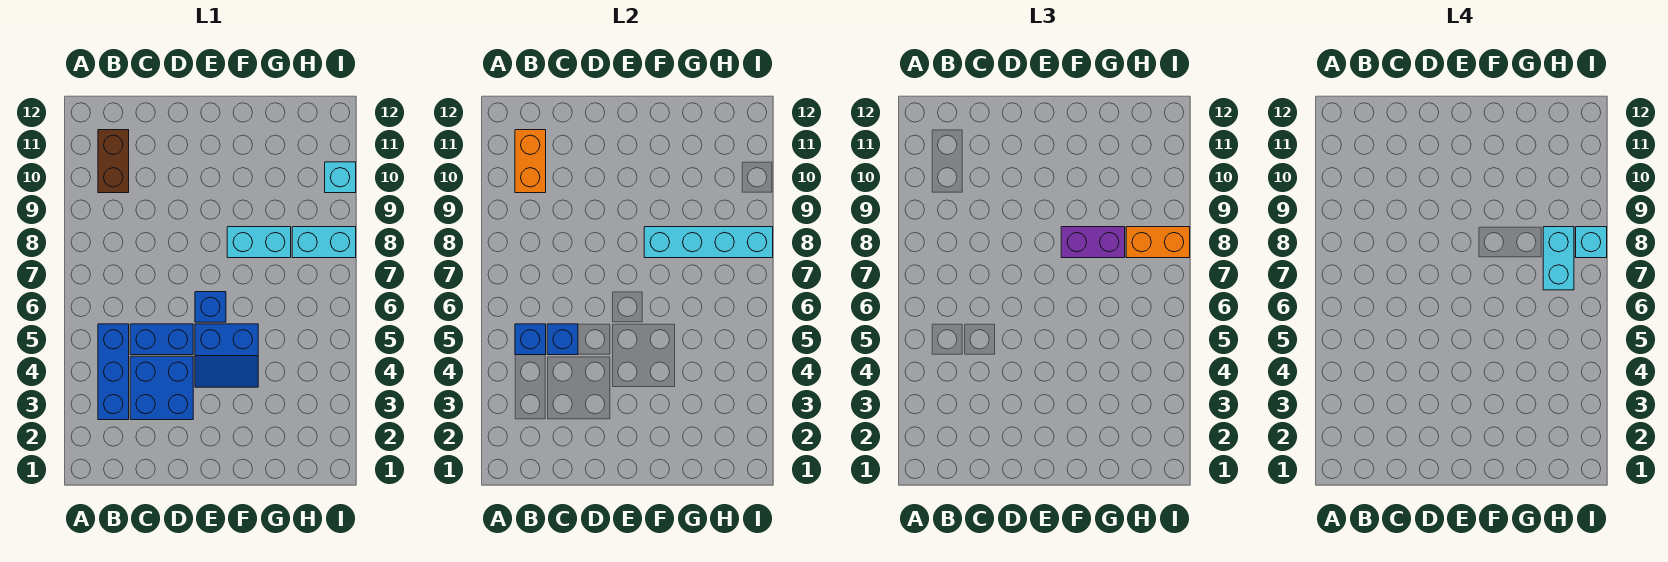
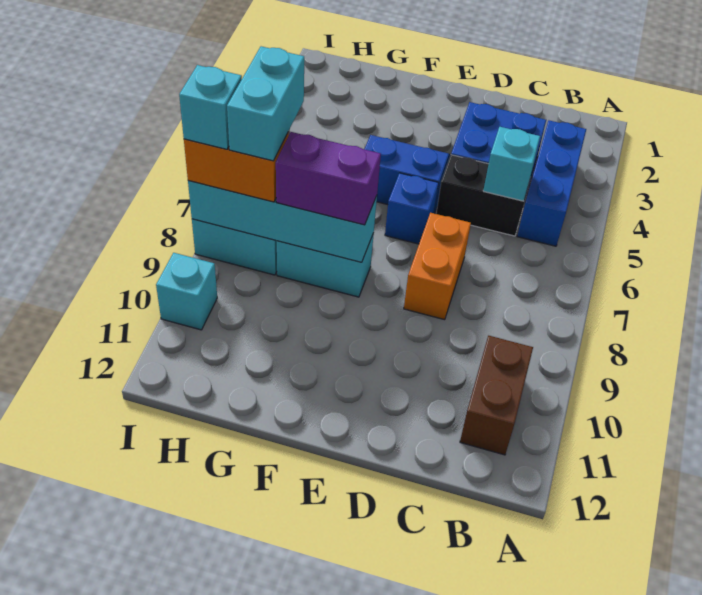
blue 1x1 brick [515,324,546,355] -> none
orange 1x2 brick [515,130,546,193] -> orange 1x2 brick moved to [404,213,471,320]
blue 1x2 brick [130,324,193,355] -> black 1x2 brick [436,155,530,236]
blue 1x1 brick [547,324,578,355] -> cyan 1x1 brick [483,127,540,201]

